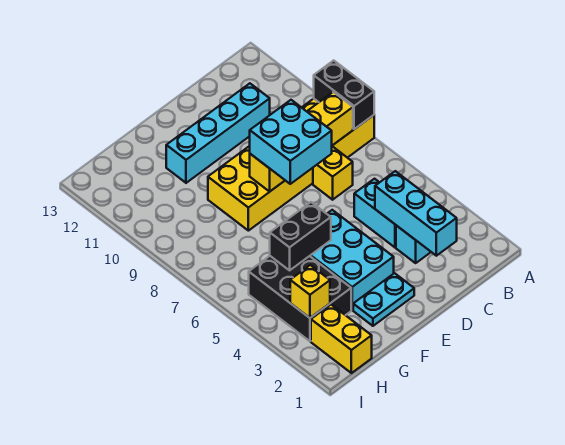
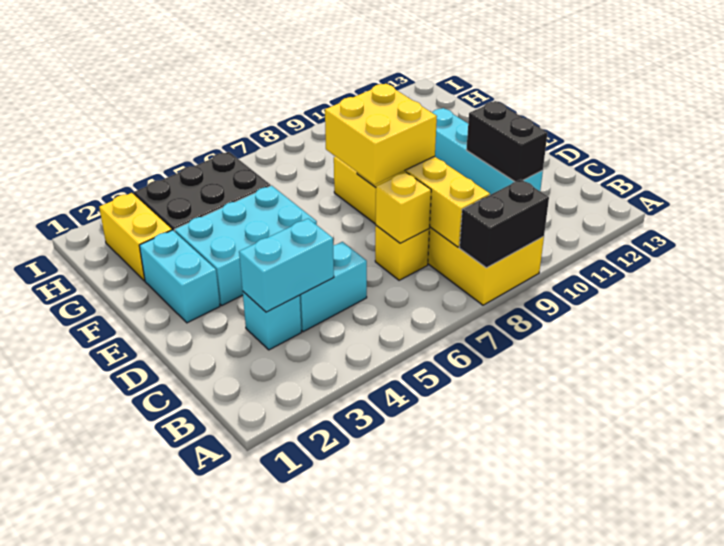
cyan 1x3 brick [375,171,457,256] -> cyan 1x2 brick [239,219,334,312]
cyan 2x2 brick [250,100,332,184] -> yellow 2x2 brick [325,84,437,184]
cyan 1x2 plate [353,273,414,326] -> cyan 1x2 brick [139,230,220,323]
black 1x2 brick [270,202,331,270] -> black 1x2 brick moved to [466,101,547,182]
yellow 1x2 brick [311,305,372,373] -> yellow 1x2 brick turned to [99,193,172,281]
yellow 1x1 brick [290,265,330,318] -> yellow 1x1 brick moved to [376,172,431,243]

